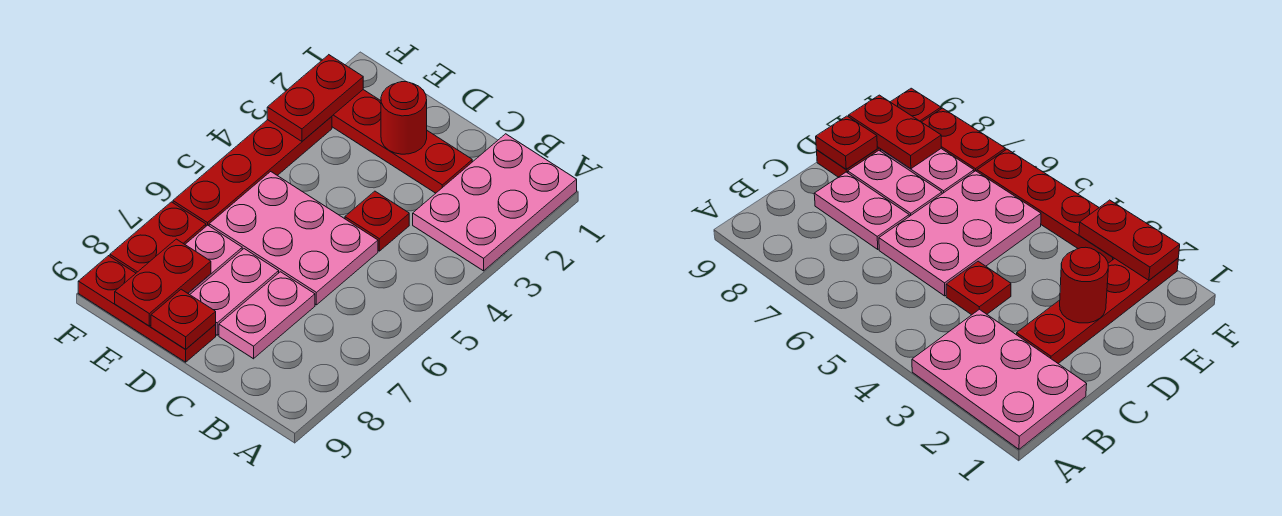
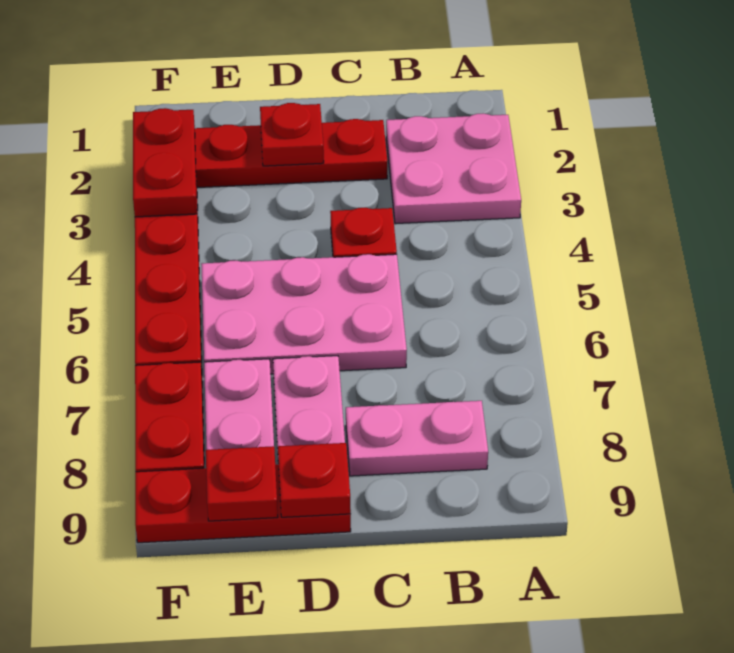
pink 2x3 plate [413,134,577,271] -> pink 2x2 plate [386,113,521,224]
pink 1x2 plate [219,272,315,359] -> pink 1x2 plate turned to [346,401,488,476]
red 1x1 round brick [381,82,427,154] -> red 1x1 plate [260,103,324,166]
red 1x2 plate [115,239,211,326] -> red 1x1 plate [206,446,278,521]

